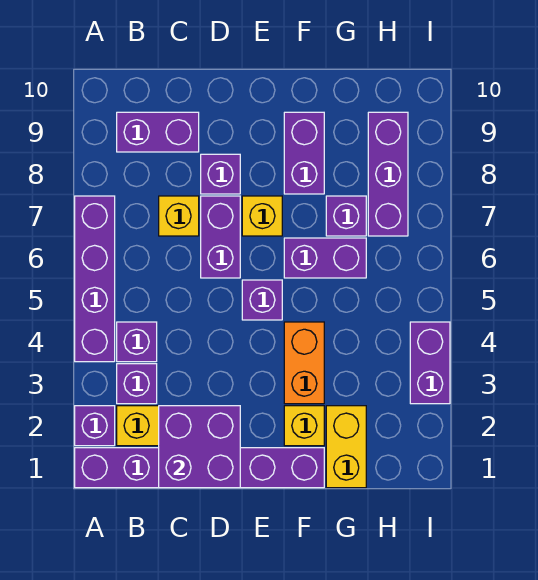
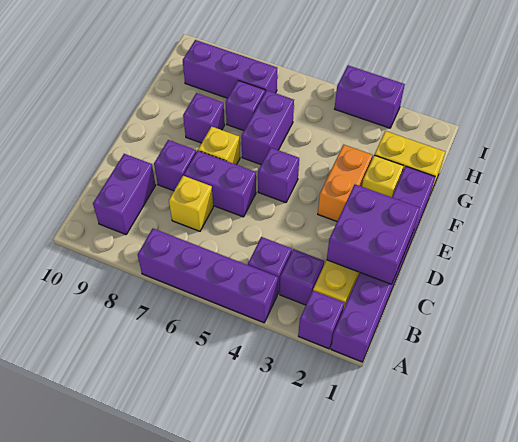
orange 1x2 brick [284,322,324,404] -> orange 1x2 brick turned to [318,145,372,221]
purple 1x2 brick [284,112,324,194] -> purple 1x1 brick [183,93,225,143]

